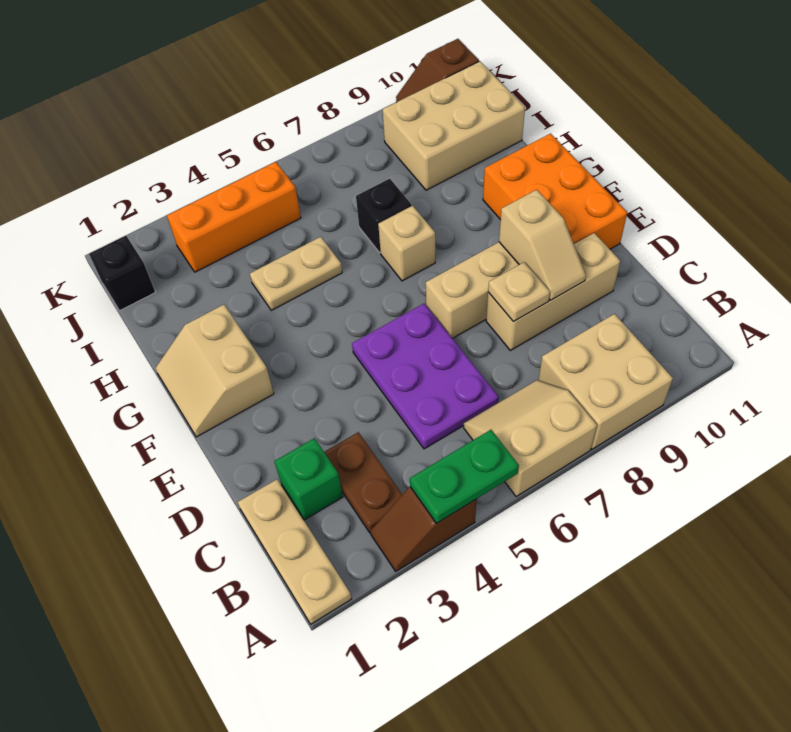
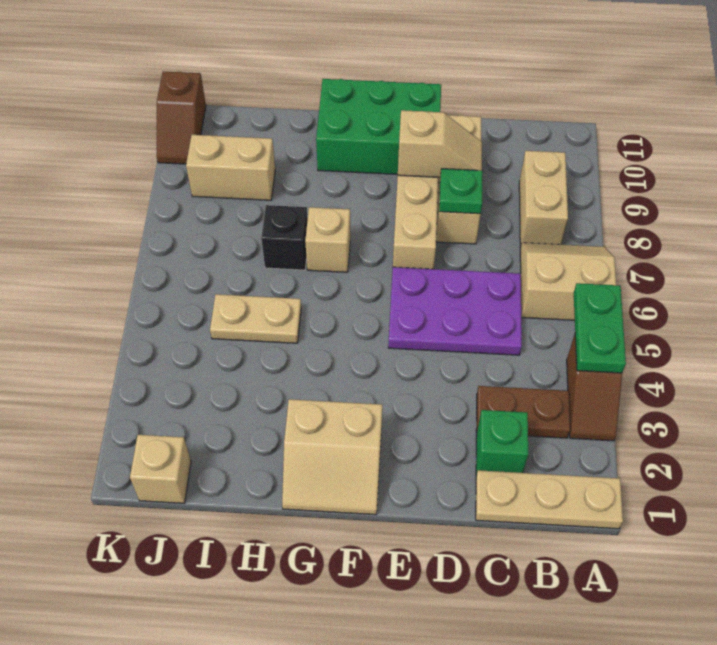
tan 2x2 slope [464,380,597,497] -> tan 2x2 slope turned to [520,243,616,320]
tan 2x2 brick [538,314,673,449] -> tan 1x2 brick [519,151,568,246]
tan 1x1 plate [488,262,550,322] -> green 1x1 plate [439,169,483,214]
orange 2x3 brick [483,134,627,249] -> green 2x3 brick [316,79,441,174]
tan 1x2 plate [250,237,342,310] -> tan 1x2 plate turned to [210,294,301,343]
tan 2x3 brick [383,61,525,190] -> tan 1x2 brick [186,135,275,200]
black 1x1 brick [89,236,155,311] -> tan 1x1 brick [130,435,191,503]
orange 1x3 brick [167,162,301,272] -> none

